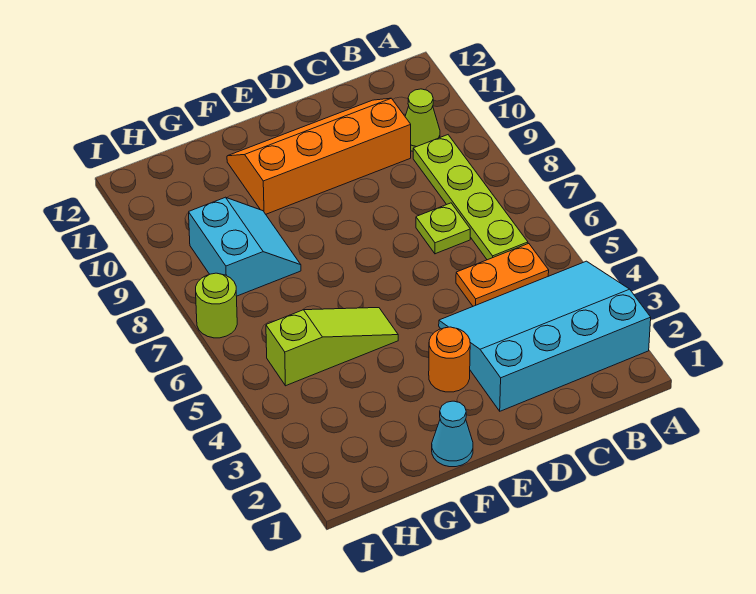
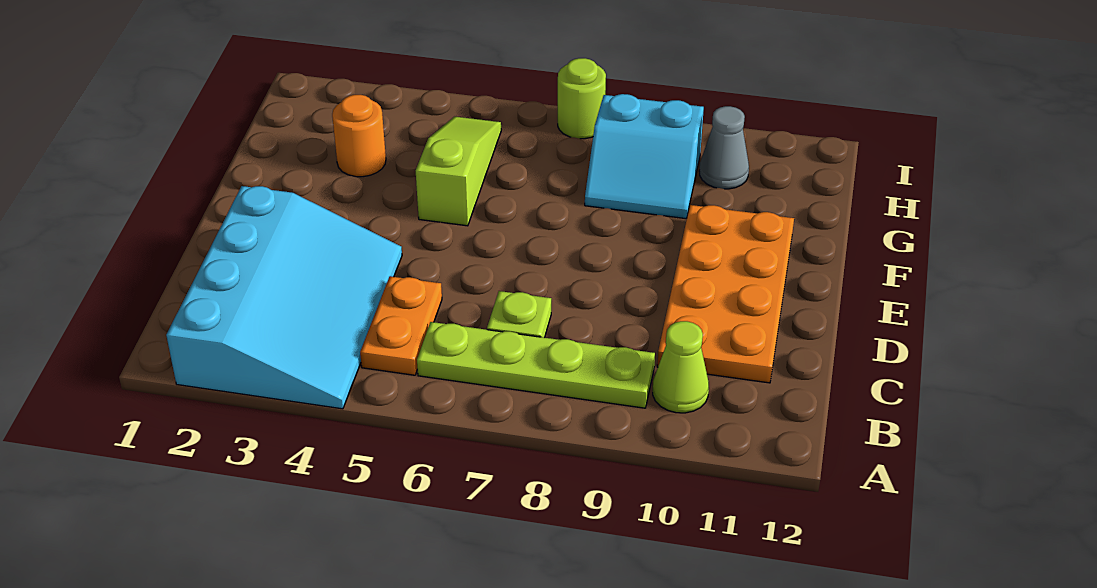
orange 2x4 slope [227,98,411,214] -> orange 2x4 plate [657,205,794,383]
orange 1x1 round brick [429,327,470,392] -> orange 1x1 round brick moved to [332,95,386,177]
cyan 1x1 cone [432,401,473,467] -> none
lime 1x3 slope [266,308,398,386] -> lime 1x3 slope turned to [416,116,501,226]
none -> grey 1x1 cone [699,106,749,189]

